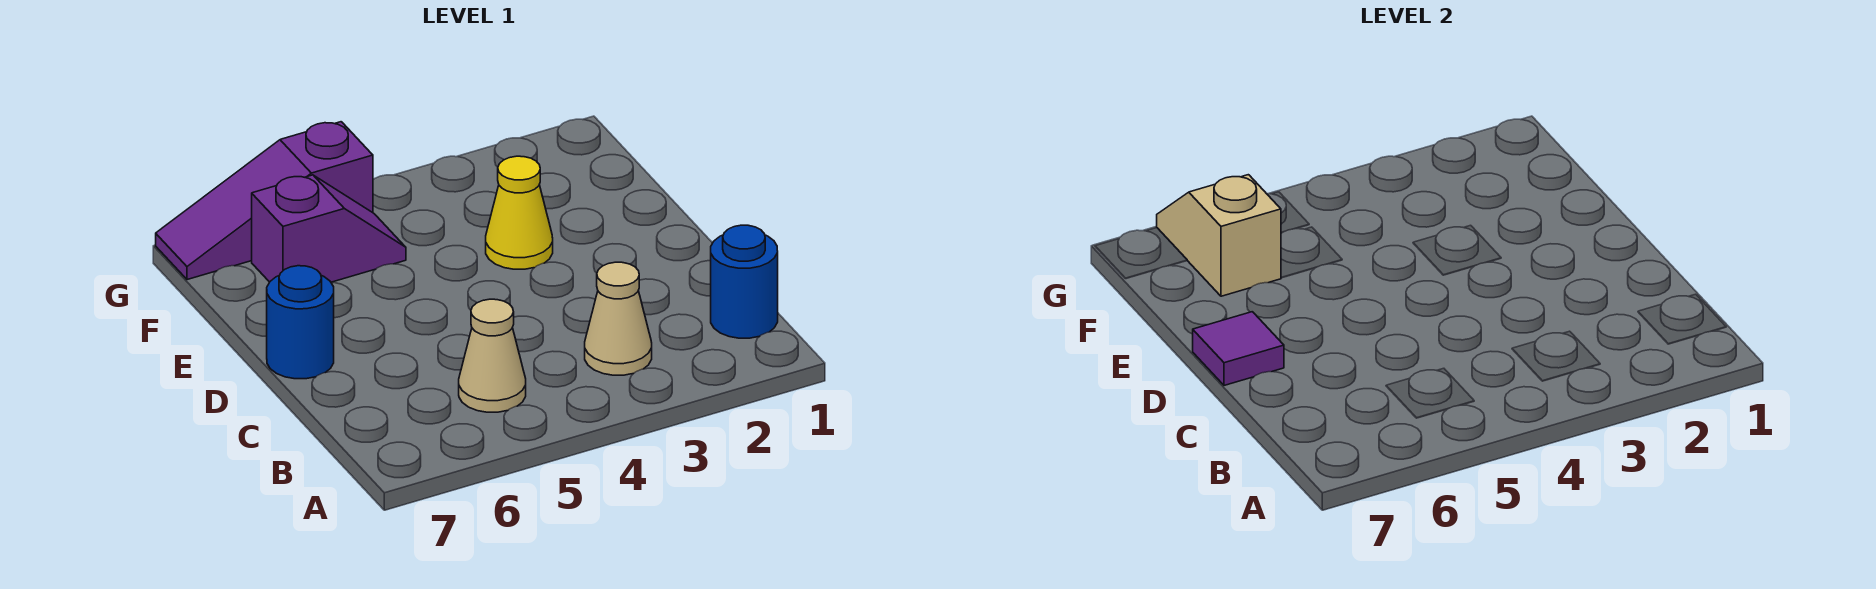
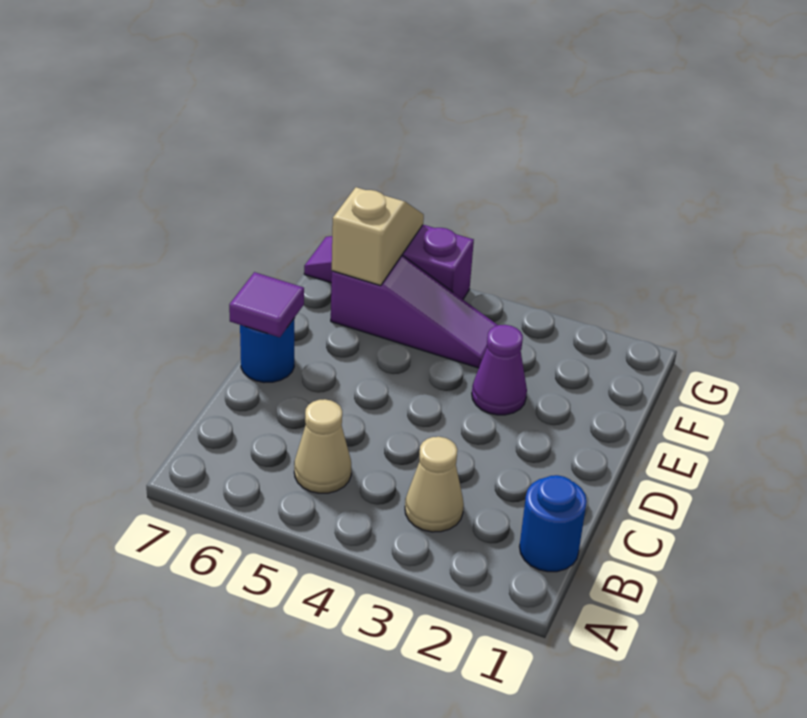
yellow 1x1 cone [486,156,553,269] -> purple 1x1 cone [472,325,527,415]
purple 1x2 slope [252,175,406,282] -> purple 1x3 slope [331,256,498,368]

